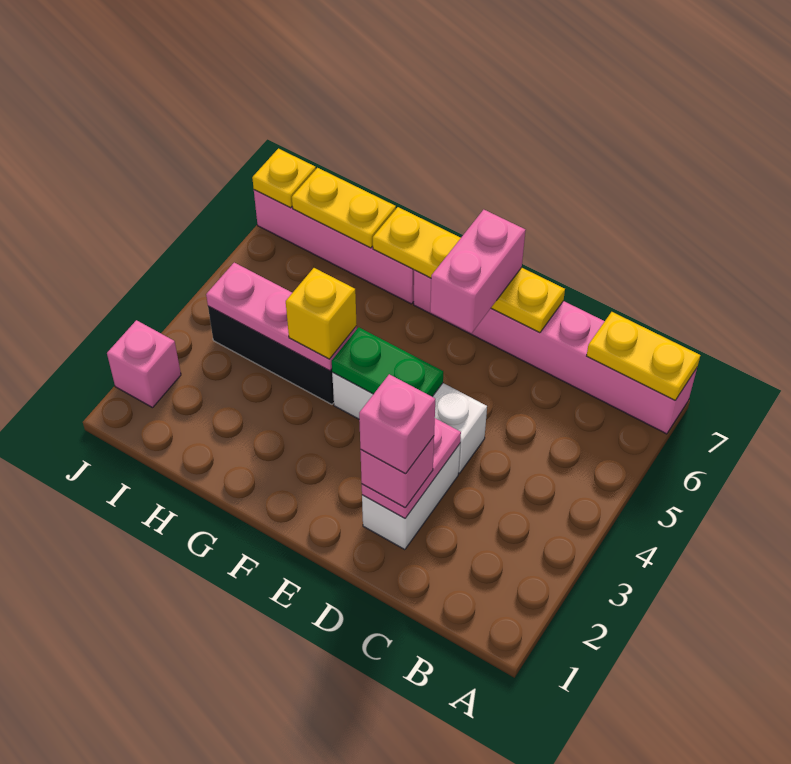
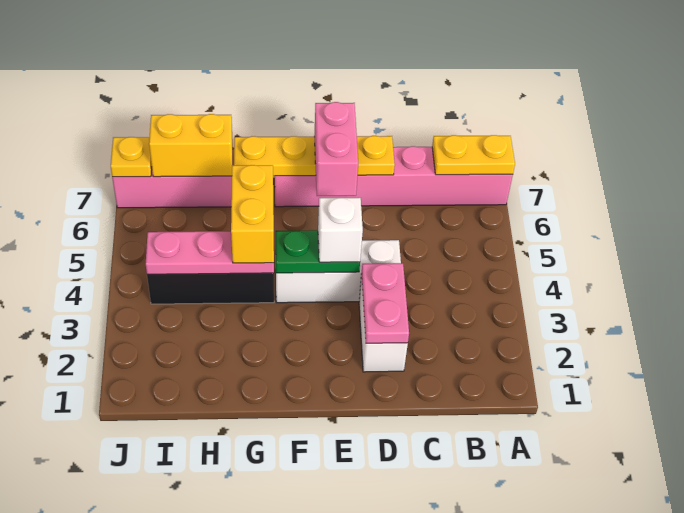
pink 1x1 brick [360,436,434,508] -> none
pink 1x1 brick [359,374,435,474] -> none
none -> white 1x1 brick [318,198,363,262]
yellow 1x1 brick [286,268,357,359] -> yellow 1x2 brick [231,165,274,263]
yellow 1x2 plate [292,168,396,248] -> yellow 1x2 brick [149,114,233,177]
pink 1x1 brick [107,320,181,408] -> none

